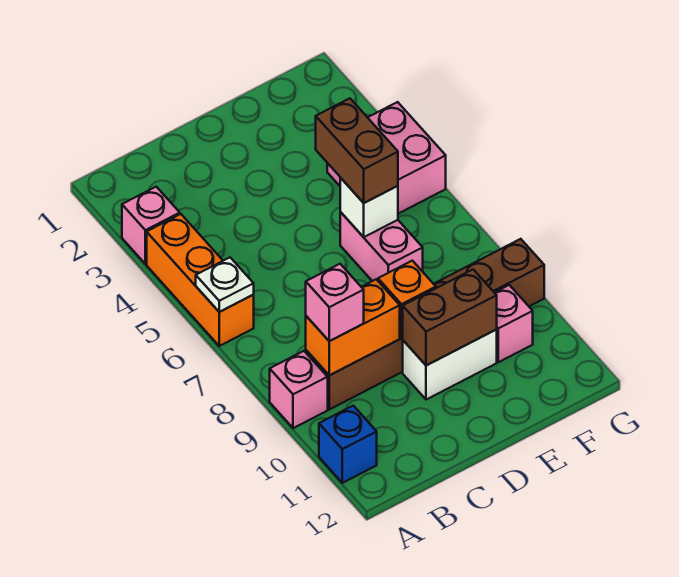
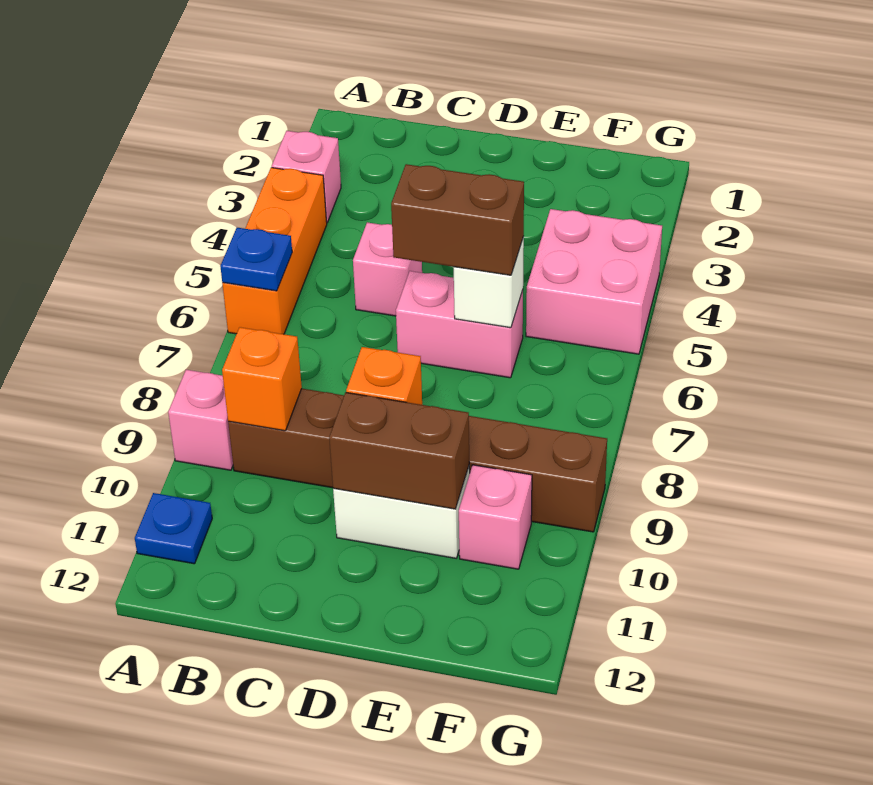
white 1x1 plate [196,258,254,312] -> blue 1x1 plate [220,228,292,291]
blue 1x1 brick [319,406,377,483] -> blue 1x1 plate [135,493,212,564]
orange 1x2 brick [306,279,400,375] -> orange 1x1 brick [222,327,302,431]
pink 1x1 brick [306,264,364,341] -> pink 1x1 brick moved to [353,222,422,316]
brown 1x2 brick [316,98,398,203] -> brown 1x2 brick turned to [391,164,524,275]
pink 1x2 brick [340,212,423,281] -> pink 1x2 brick turned to [396,271,523,378]

